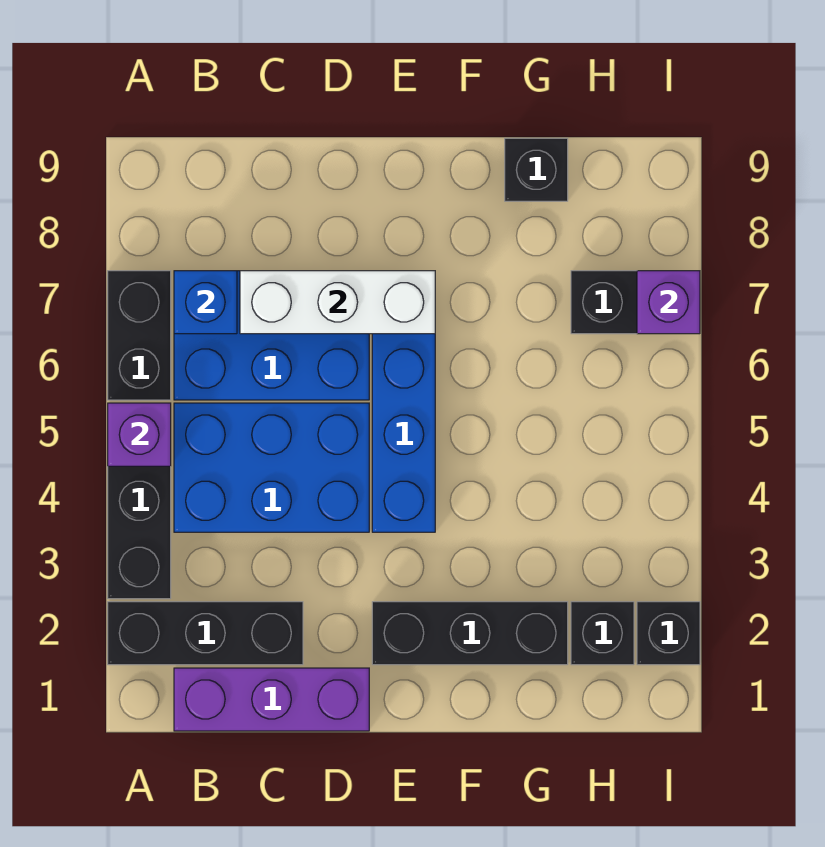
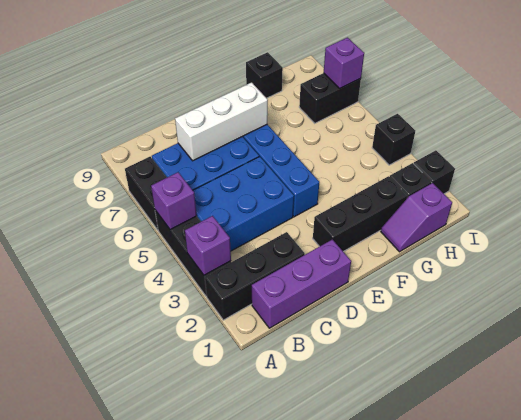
none -> purple 1x1 brick [185,216,231,275]
blue 1x1 brick [174,271,237,334] -> none
none -> purple 1x2 slope [381,183,452,252]
none -> black 1x1 brick [372,114,415,165]

